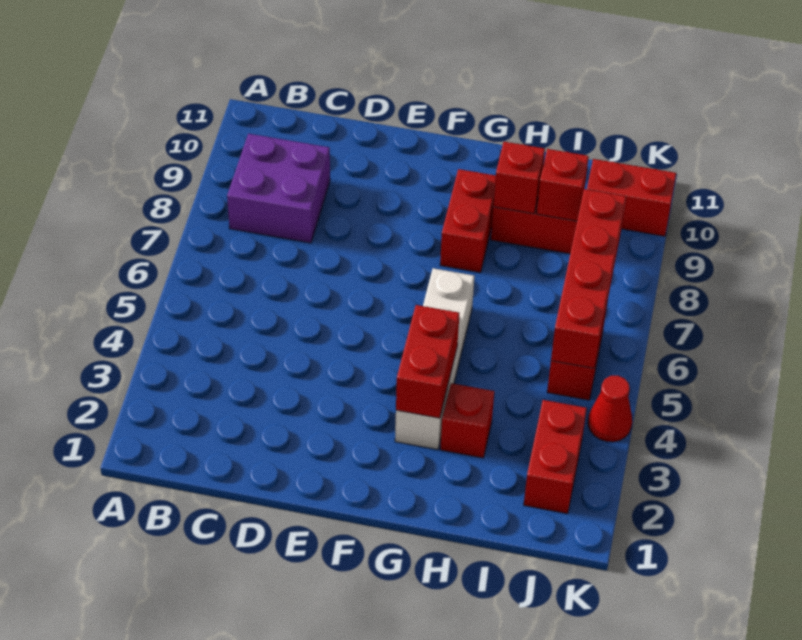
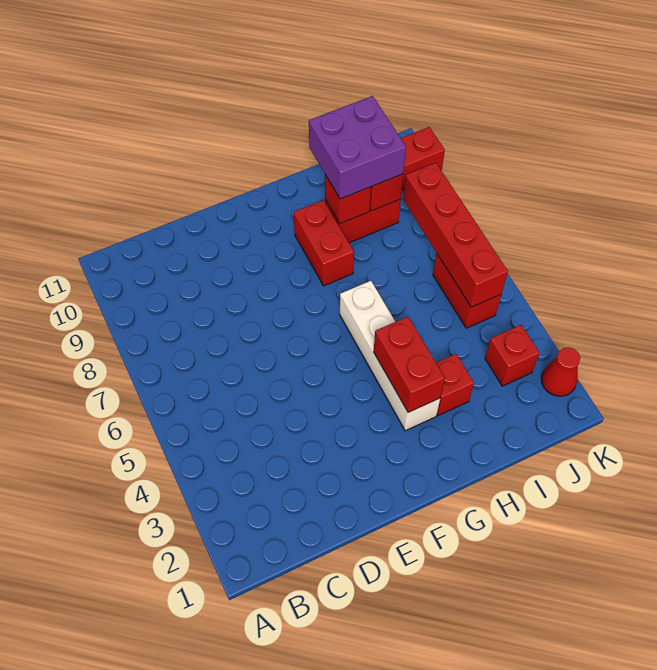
purple 2x2 brick [227,134,330,243] -> purple 2x2 brick moved to [309,96,406,199]
red 1x2 brick [524,400,587,514] -> red 1x1 brick [485,325,540,386]
red 1x1 cone [588,376,632,442] -> red 1x1 cone moved to [541,347,580,396]

